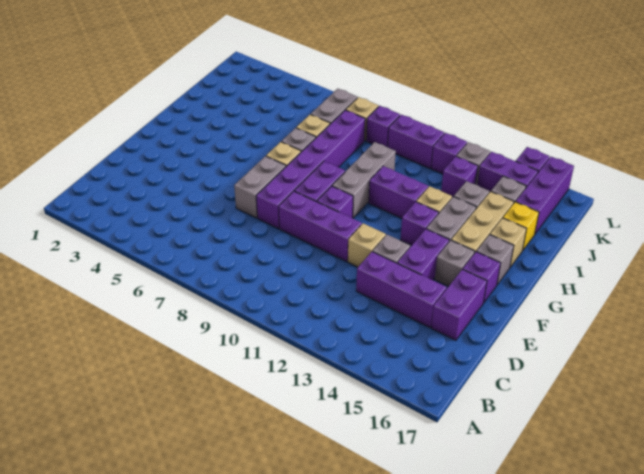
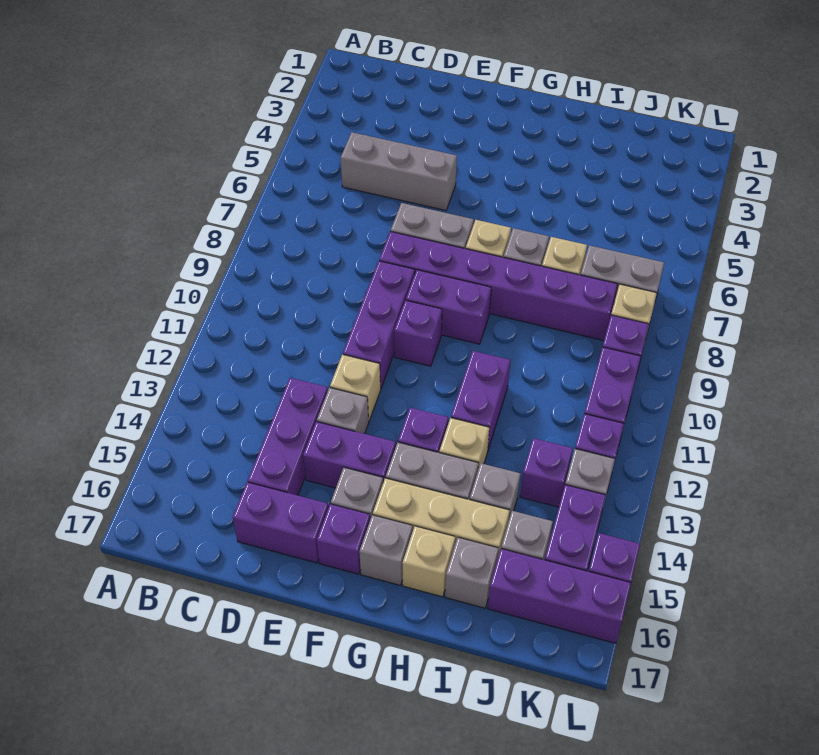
grey 1x3 brick [332,142,396,218] -> grey 1x3 brick moved to [341,132,457,210]
yellow 1x1 brick [503,202,539,251] -> grey 1x1 brick [445,538,499,608]

